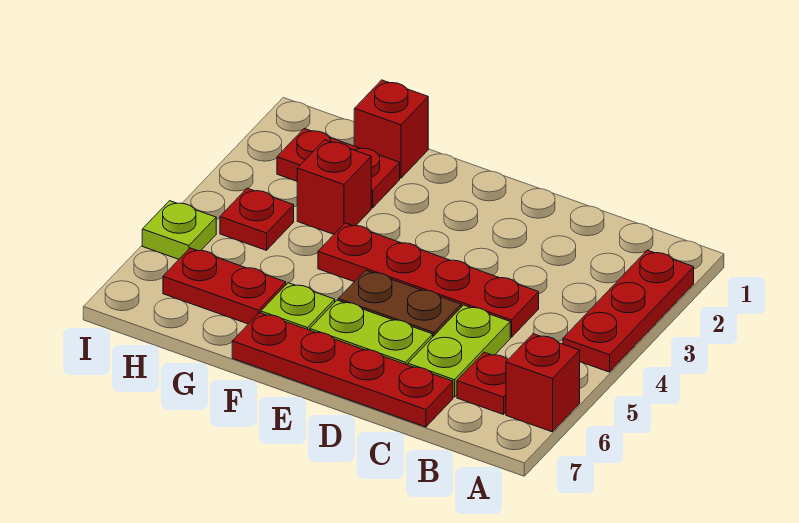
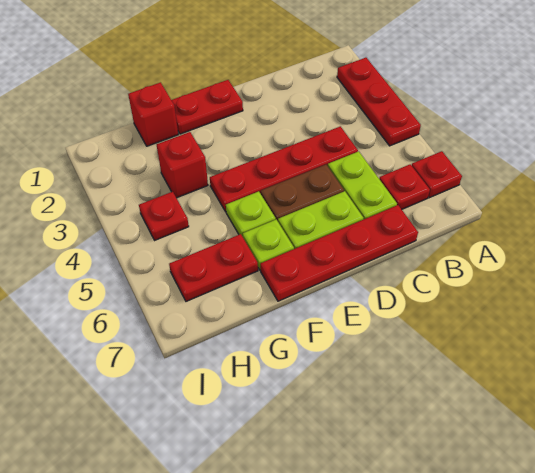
red 1x1 brick [506,334,580,432] -> red 1x1 plate [412,151,462,198]
red 1x2 plate [277,129,400,208] -> red 1x2 plate moved to [172,80,243,134]
lime 1x1 plate [142,201,216,259] -> lime 1x1 plate moved to [226,191,276,236]

